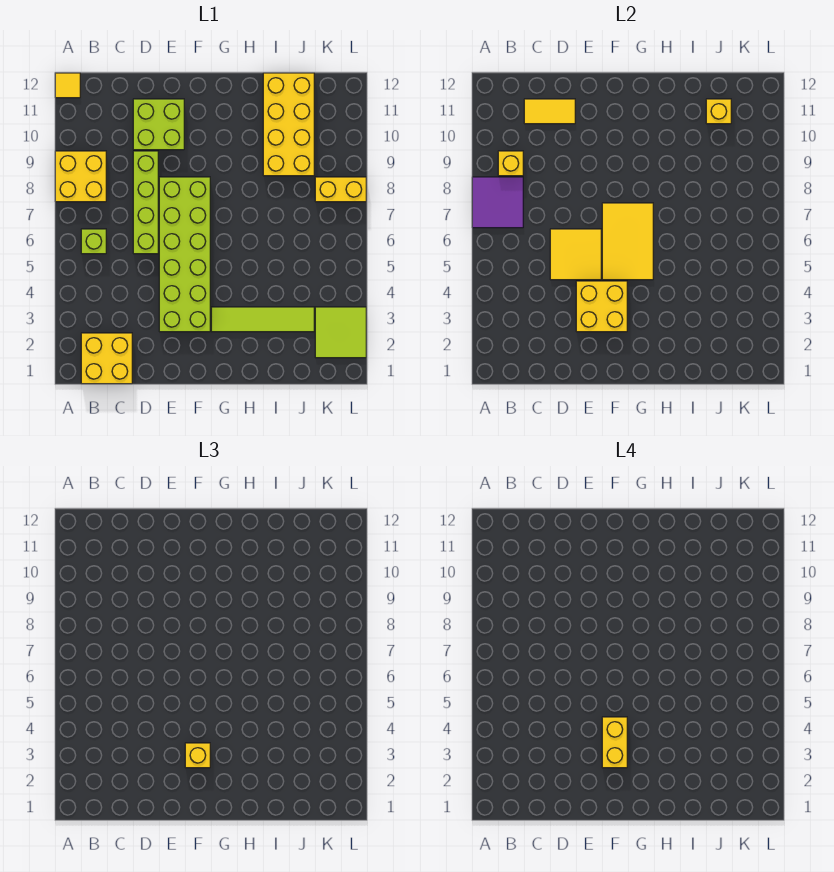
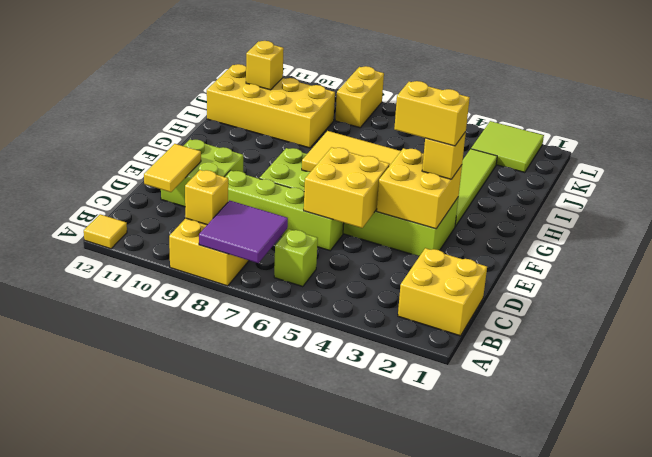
yellow 2x2 tile [550,229,601,280] -> yellow 2x2 brick [304,147,390,228]

